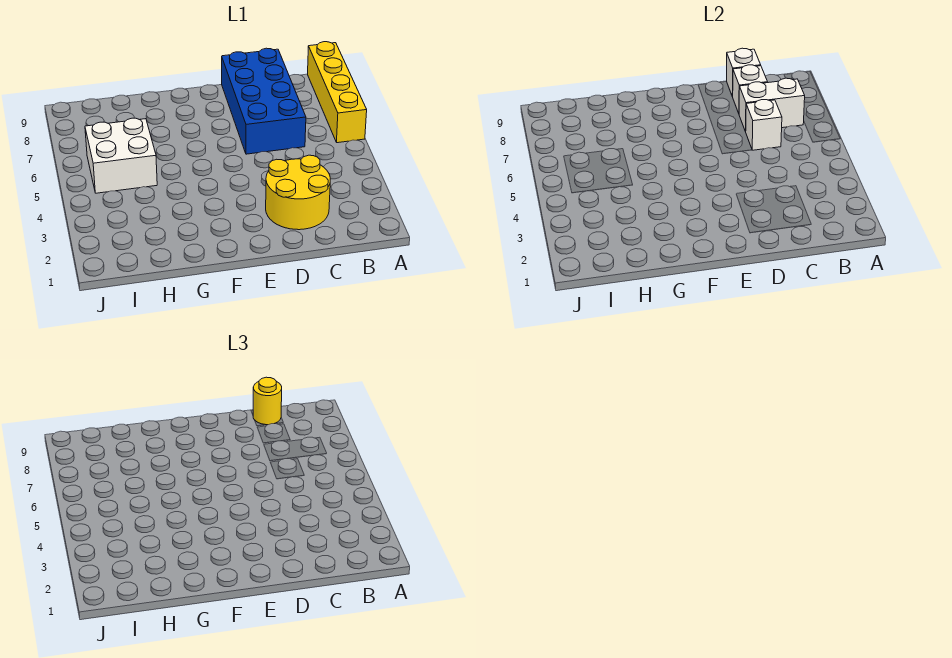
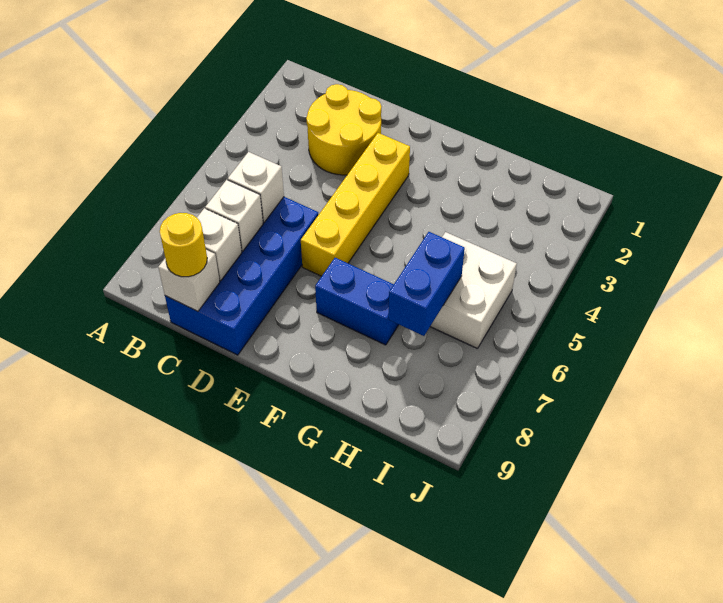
yellow 1x4 brick [308,42,367,143] -> yellow 1x4 brick moved to [301,133,410,276]
white 1x2 brick [739,78,805,132] -> white 1x1 brick [205,180,263,251]
none -> blue 1x2 brick [315,258,399,345]
none -> blue 1x2 brick [388,232,465,336]

